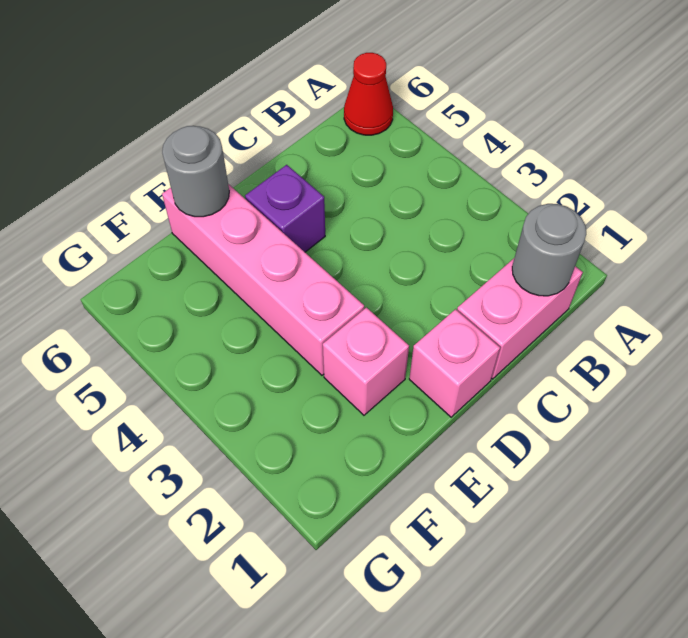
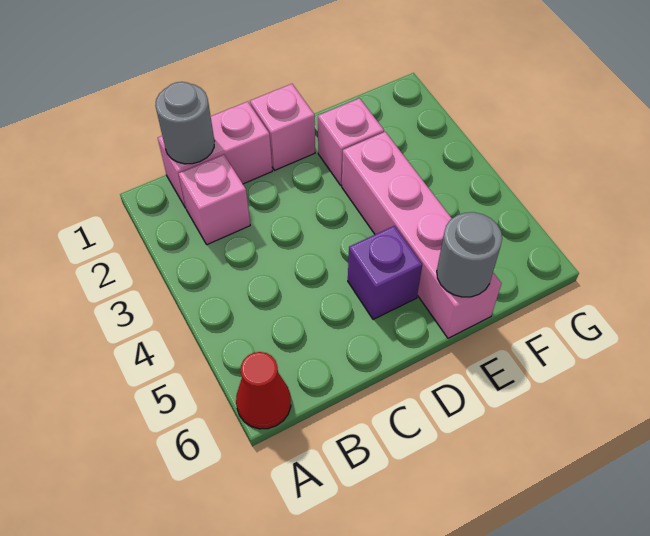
none -> pink 1x1 brick [179,155,250,245]

